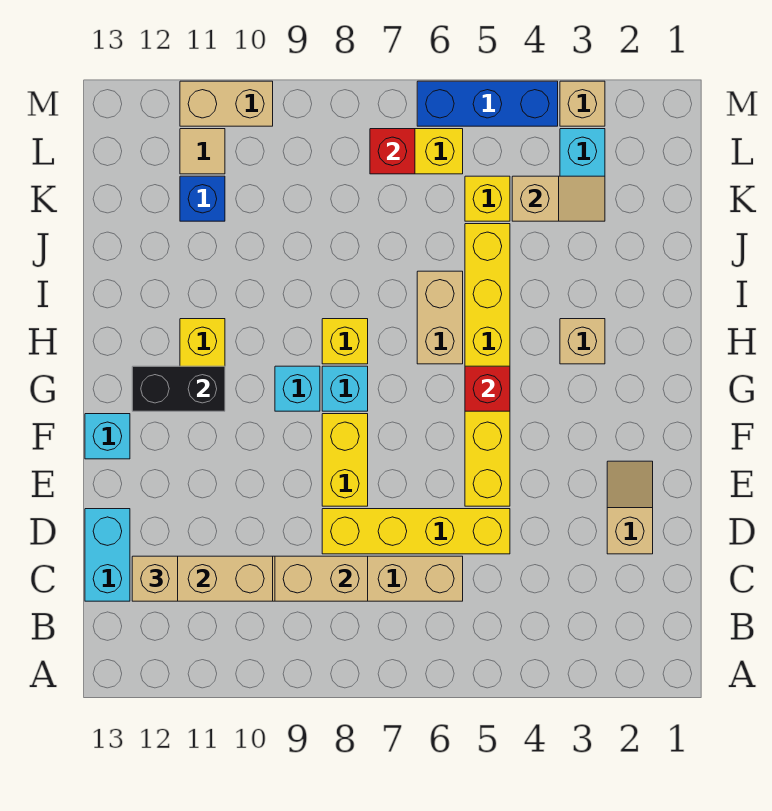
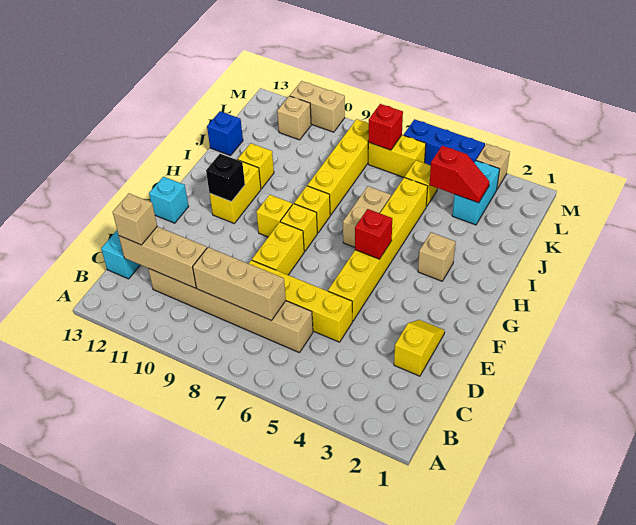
tan 1x2 brick [275,556,368,601] -> tan 1x3 brick [193,247,286,321]
tan 1x2 slope [607,461,653,554] -> yellow 1x2 slope [394,320,445,376]
cyan 1x1 brick [322,366,368,411] -> yellow 1x1 brick [280,204,317,251]
cyan 1x1 brick [275,366,320,411] -> yellow 1x1 brick [256,195,292,237]
black 1x2 brick [132,366,225,411] -> black 1x1 brick [206,154,245,202]
none -> yellow 1x4 brick [307,119,369,215]
none -> yellow 1x1 brick [238,143,274,189]
tan 1x2 slope [512,176,605,221] -> red 1x2 slope [429,146,490,203]
blue 1x1 brick [180,176,225,221] -> blue 1x1 brick moved to [207,111,243,156]
tan 1x1 tile [180,129,225,174] -> tan 1x1 brick [277,96,311,140]

